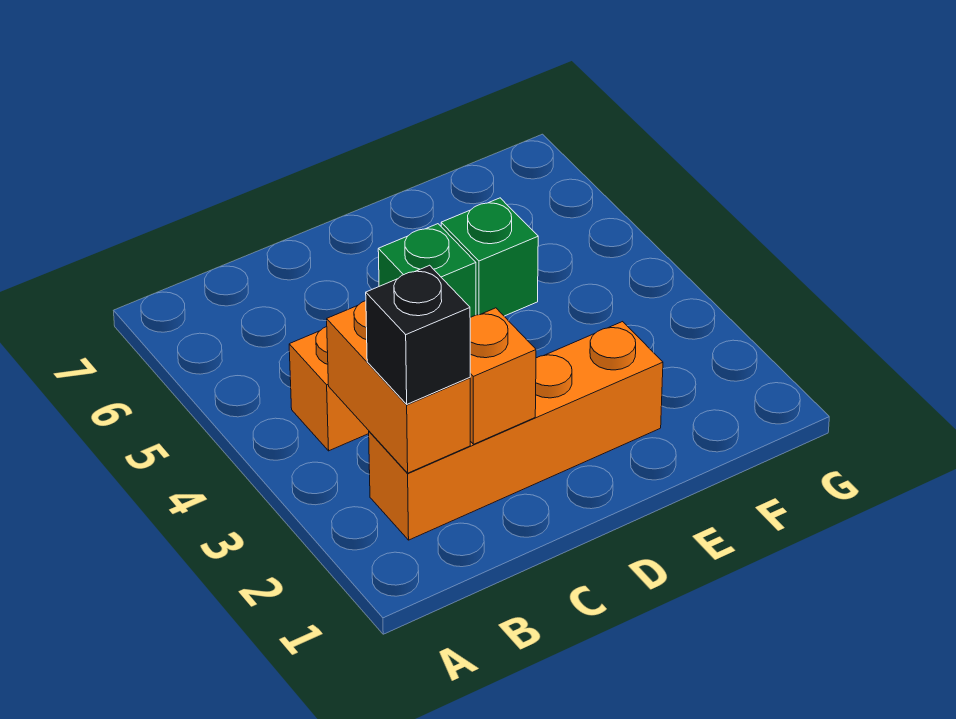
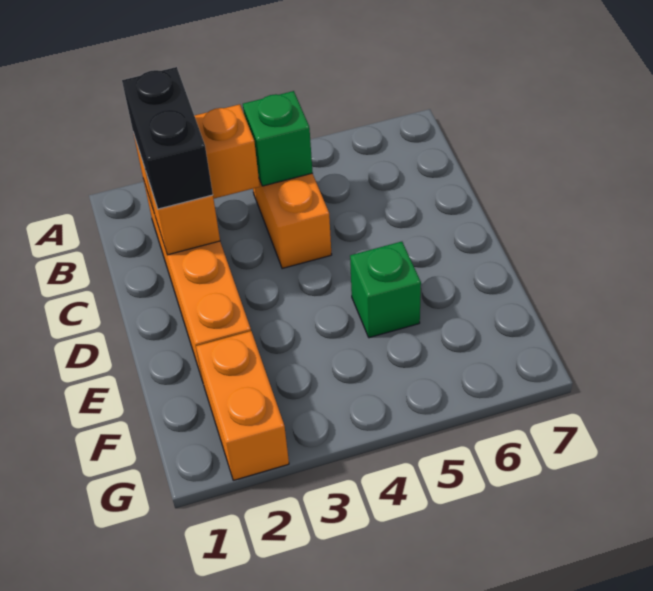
black 1x1 brick [366,265,470,404] -> black 1x2 brick [122,67,213,209]
green 1x1 brick [378,224,476,317] -> green 1x1 brick moved to [243,91,313,186]
none -> orange 1x2 brick [196,331,289,480]

